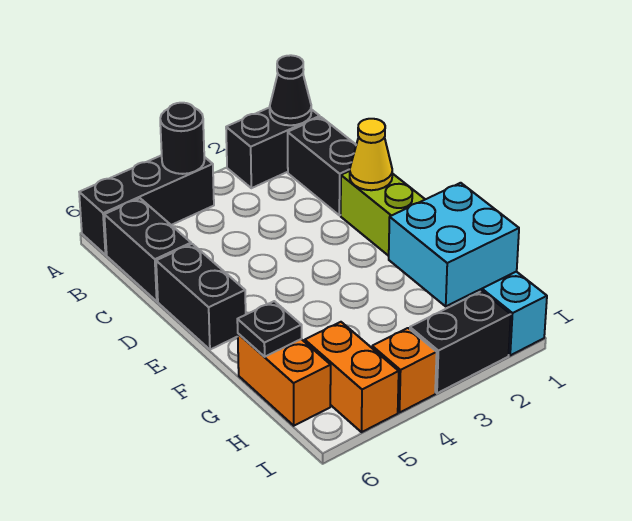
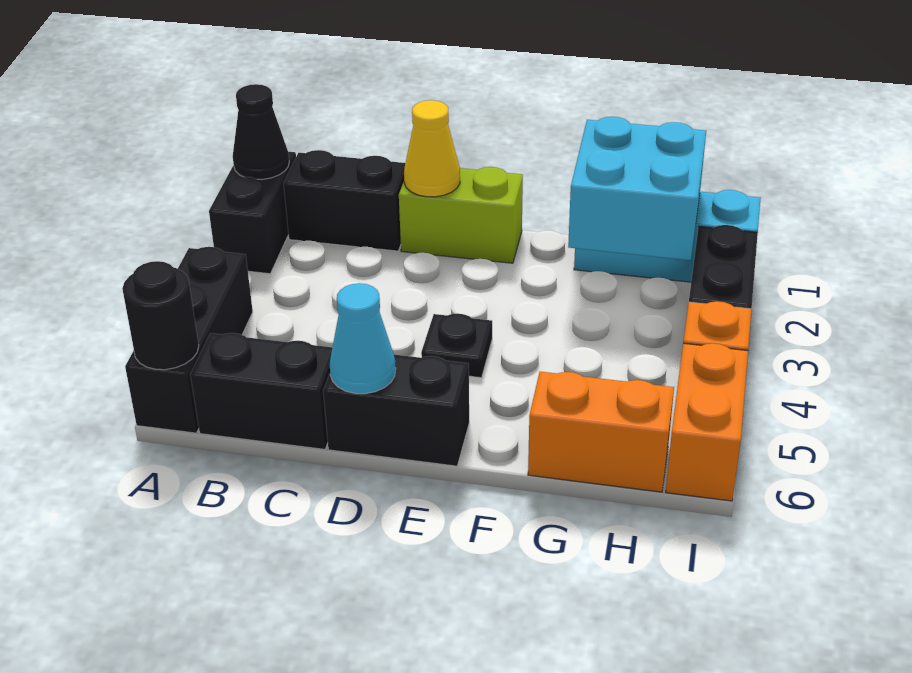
black 1x1 round brick [160,103,204,174] -> black 1x1 round brick moved to [122,261,199,370]
none -> cyan 1x1 cone [330,283,396,394]
black 1x1 plate [237,301,302,357] -> black 1x1 plate moved to [421,314,492,378]
orange 1x2 brick [305,322,399,432] -> orange 1x2 brick turned to [666,343,748,501]

